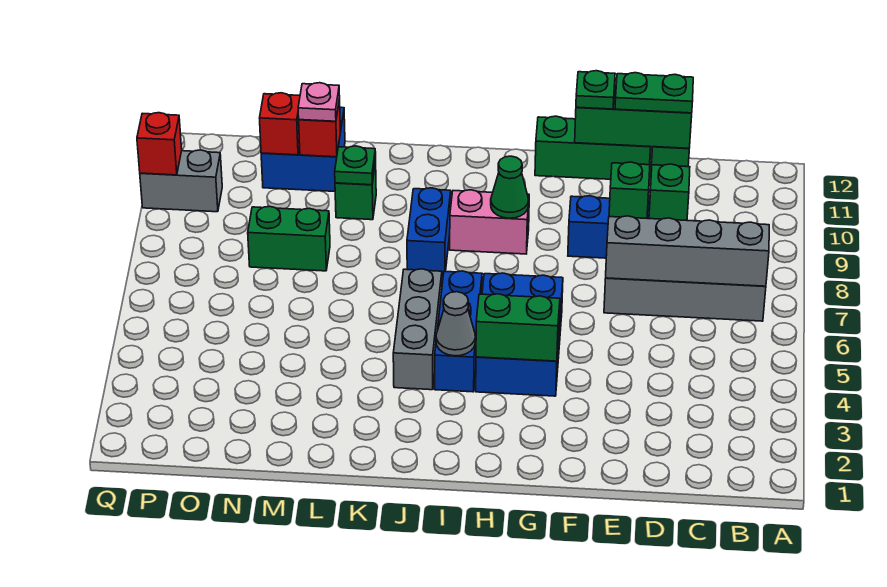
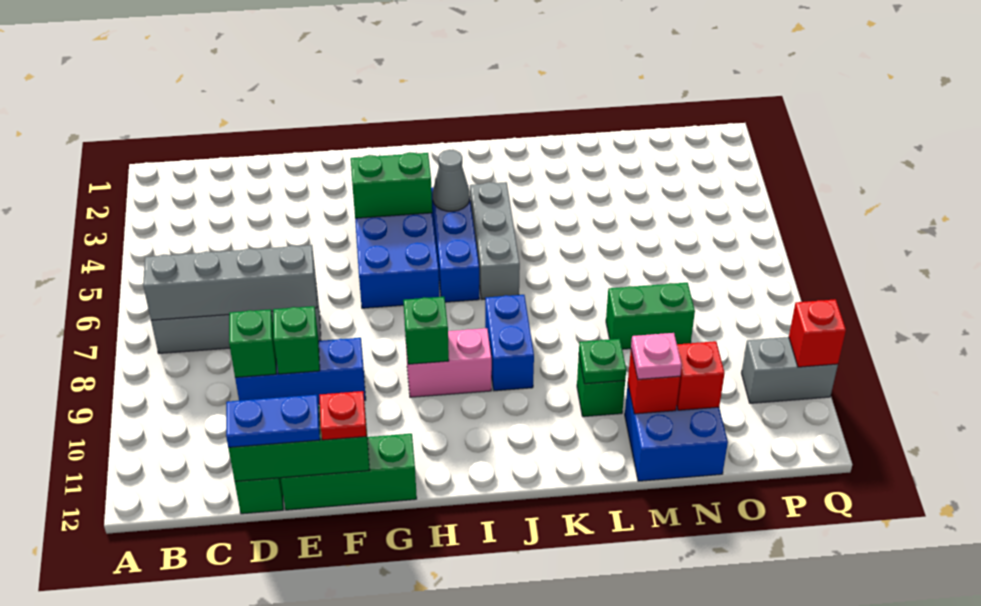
green 1x2 plate [615,73,693,113] -> blue 1x2 plate [226,395,320,447]
green 1x1 plate [576,71,615,109] -> red 1x1 plate [319,391,367,440]
green 1x1 cone [491,156,529,218] -> green 1x1 brick [403,297,449,364]

